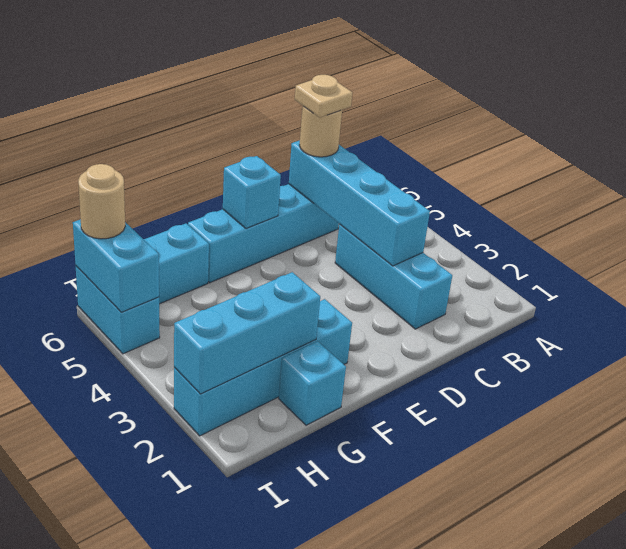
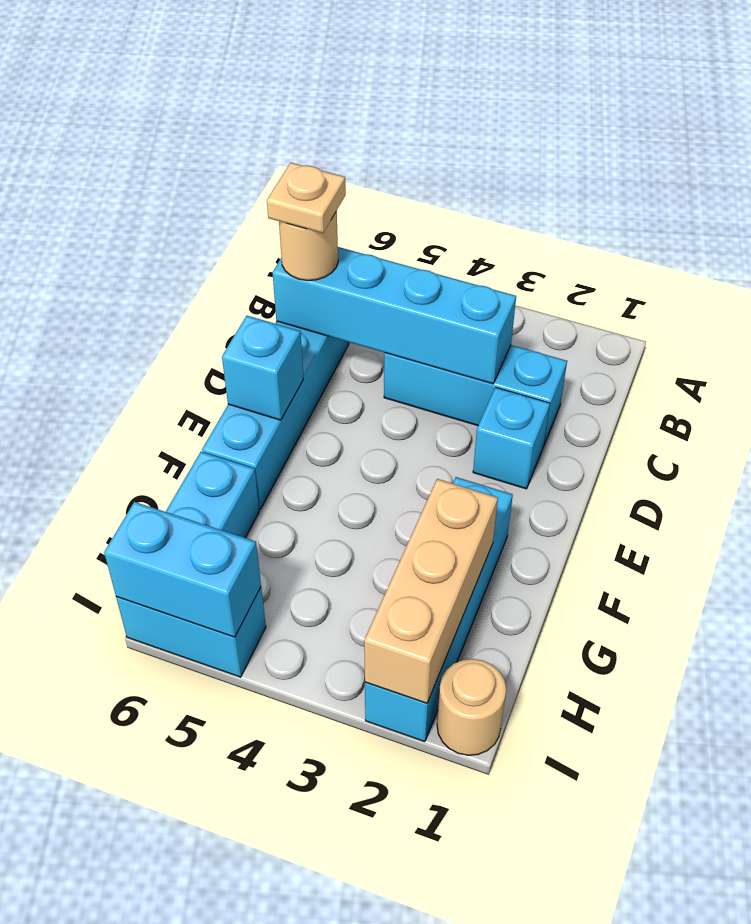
cyan 1x1 brick [279,341,346,425] -> cyan 1x1 brick moved to [473,387,550,489]
cyan 1x3 brick [174,272,320,394] -> tan 1x3 brick [364,479,498,703]
tan 1x1 round brick [78,164,125,239] -> tan 1x1 round brick moved to [437,659,506,755]

